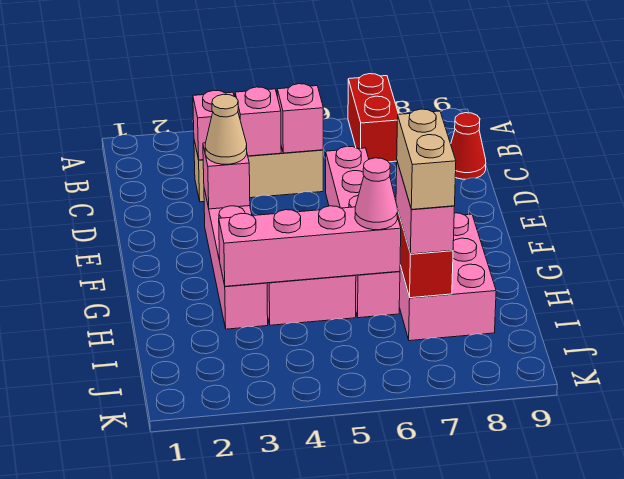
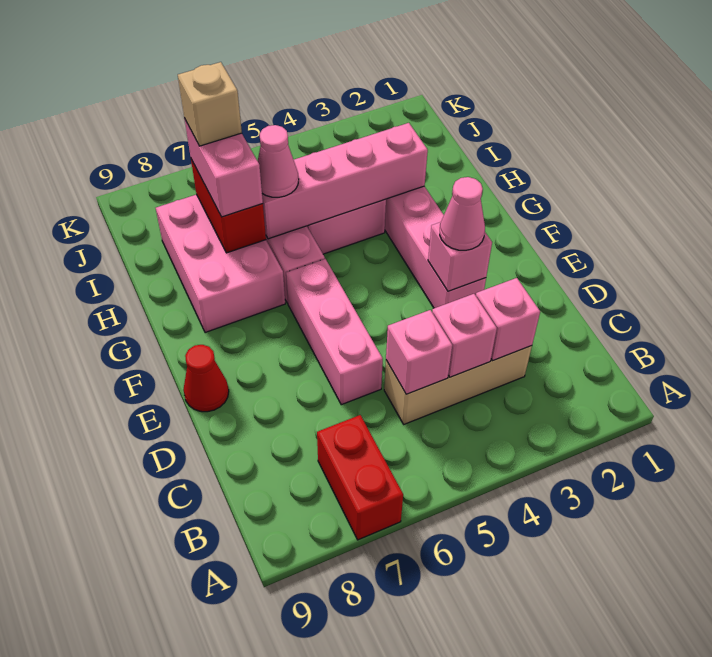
red 1x1 cone [451,113,486,179] -> red 1x1 cone moved to [183,345,229,412]
tan 1x1 cone [205,94,247,164] -> pink 1x1 cone [440,177,485,250]
tan 1x2 brick [397,109,456,209] -> tan 1x1 brick [178,62,242,146]

